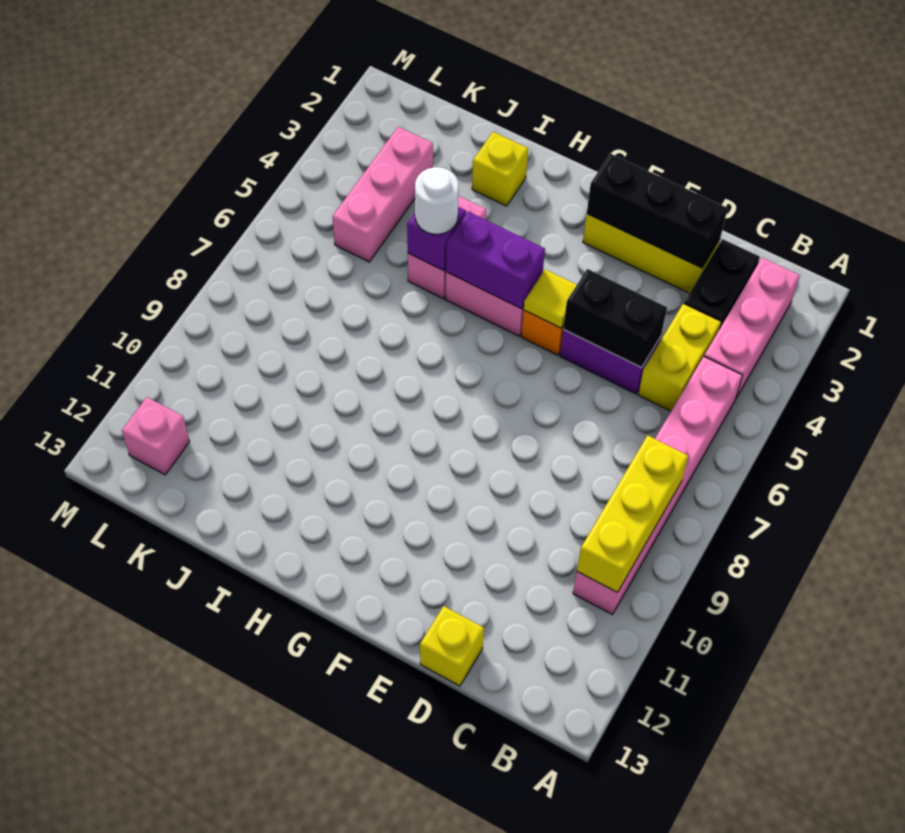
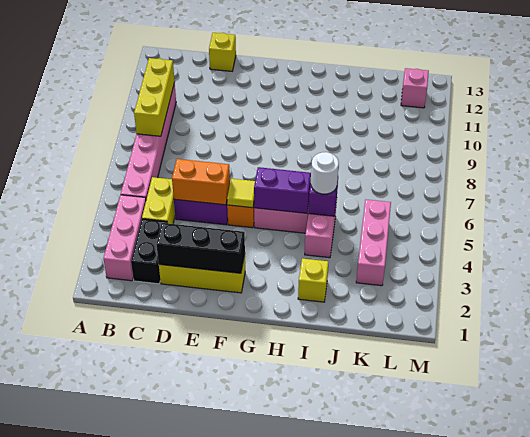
black 1x2 brick [563,269,667,368] -> orange 1x2 brick [172,159,230,205]

